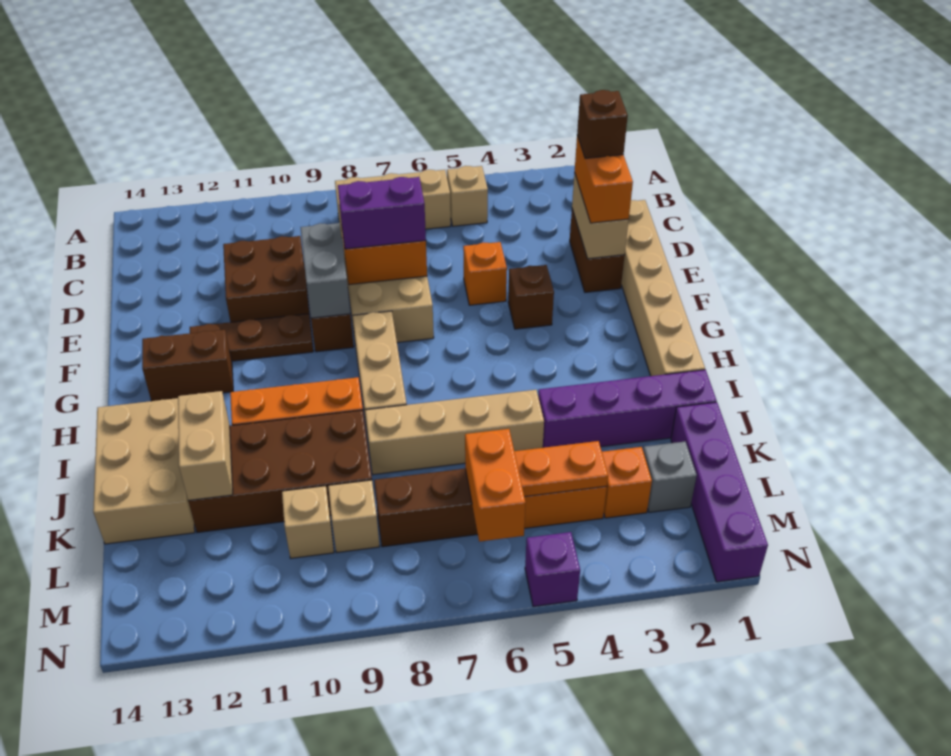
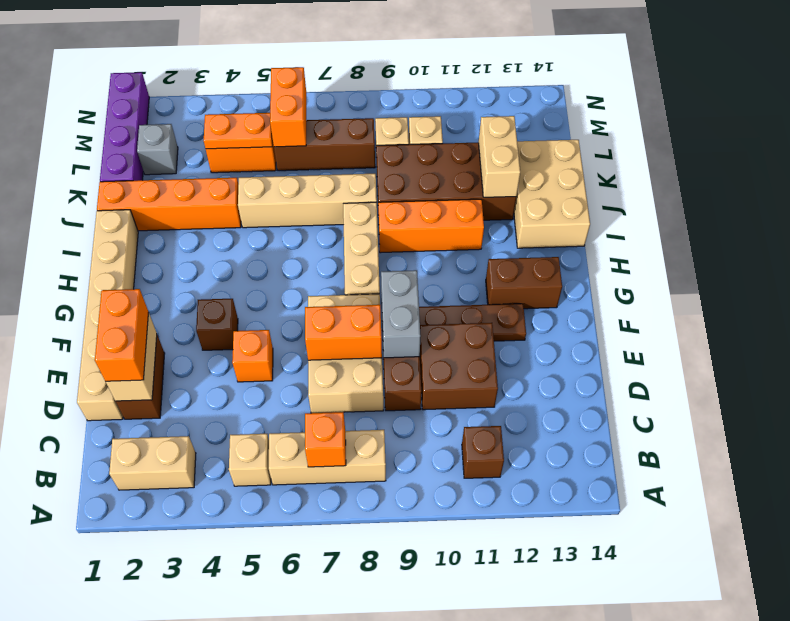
none -> tan 1x2 brick [109,436,196,490]
brown 1x1 brick [577,90,628,158] -> brown 1x1 brick moved to [462,426,504,478]
purple 1x2 brick [338,177,426,249] -> none
purple 1x4 brick [538,370,717,448] -> orange 1x4 brick [97,178,241,231]
orange 1x1 brick [602,447,652,518] -> orange 1x1 brick moved to [305,412,346,467]
purple 1x1 brick [525,532,580,607] -> none

